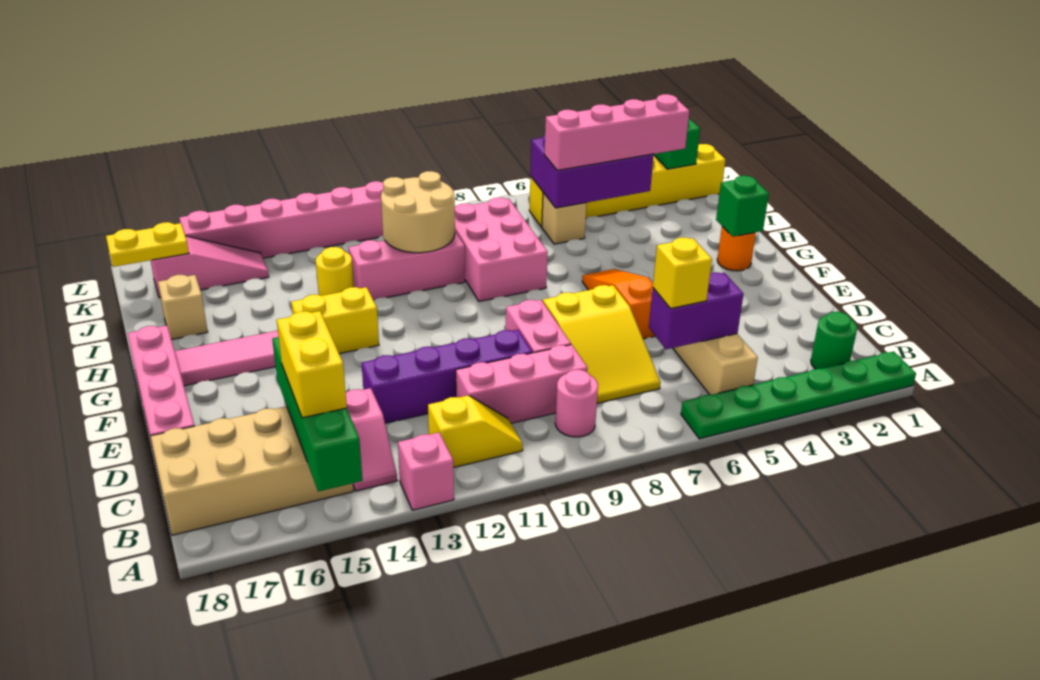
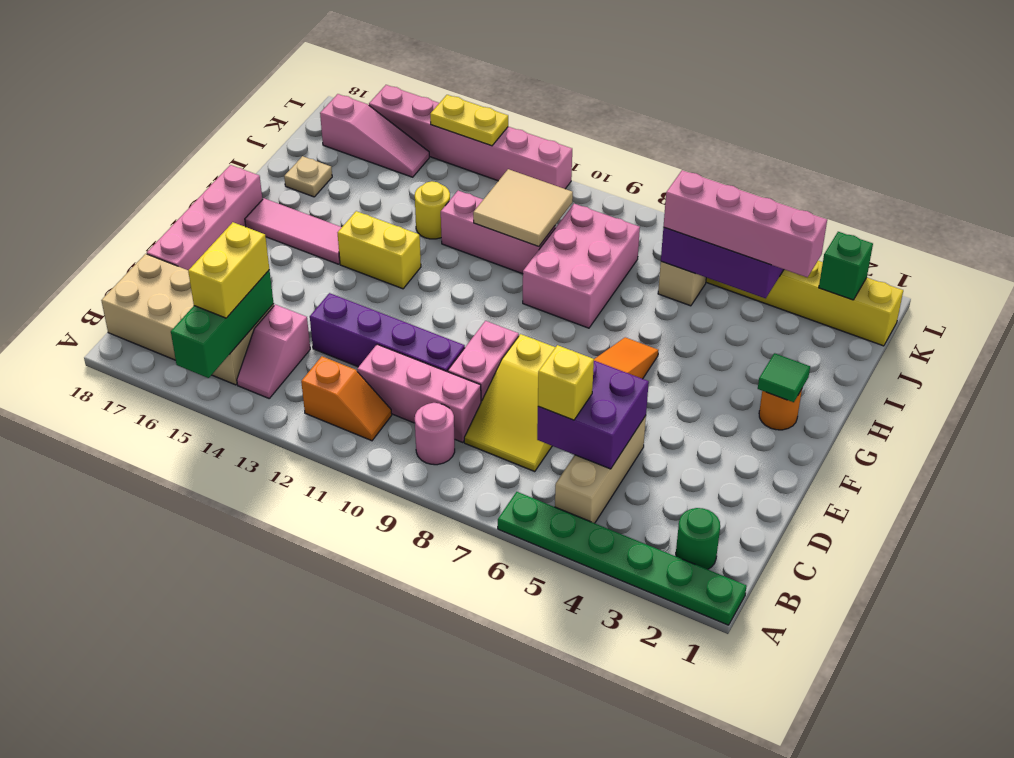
pink 1x1 brick [398,433,454,510] -> none
green 1x4 brick [272,337,363,492] -> green 1x3 brick [171,270,274,378]
yellow 1x2 slope [428,395,523,468] -> orange 1x2 slope [301,356,392,441]
purple 1x2 brick [649,273,743,349] -> purple 2x2 brick [537,361,649,469]
green 1x1 brick [716,176,769,237] -> green 1x1 tile [758,353,810,402]
tan 2x2 round brick [381,171,455,253] -> tan 2x2 tile [473,169,573,247]
tan 1x1 brick [158,275,208,340] -> tan 1x1 plate [284,156,332,197]
yellow 1x2 plate [106,222,189,267] -> yellow 1x2 plate moved to [430,95,508,146]

